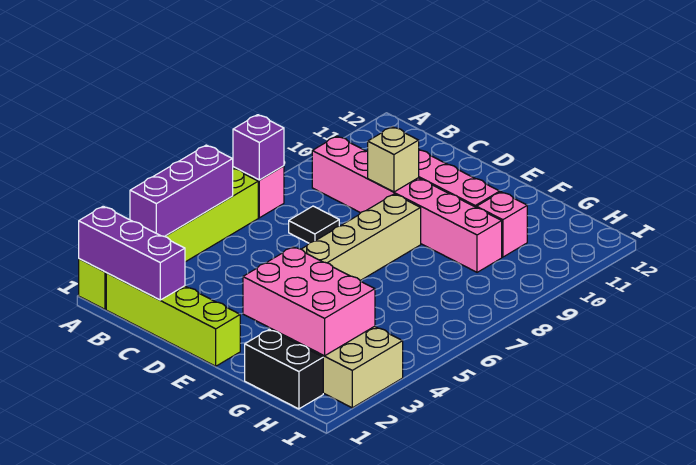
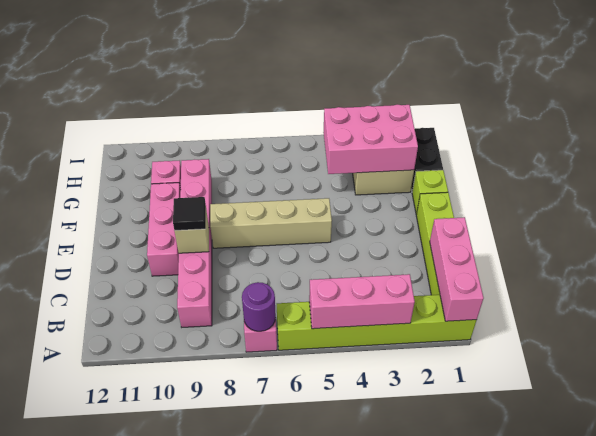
purple 1x3 brick [79,206,185,300] -> pink 1x3 brick [430,217,484,321]
purple 1x3 brick [130,145,233,237] -> pink 1x3 brick [309,274,415,329]
purple 1x1 brick [233,115,284,180] -> purple 1x1 round brick [242,282,276,331]
black 1x1 tile [289,206,339,243] -> black 1x1 tile moved to [173,197,206,231]
none -> lime 1x1 brick [412,170,448,214]
pink 2x3 brick [243,247,375,356] -> pink 2x3 brick turned to [323,105,418,174]

